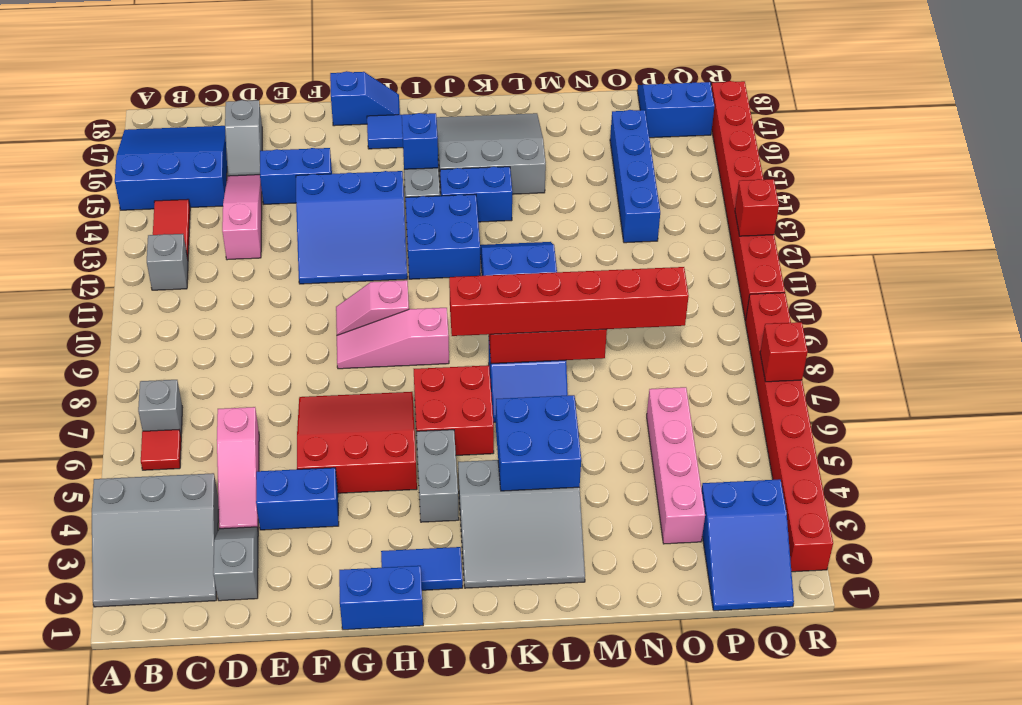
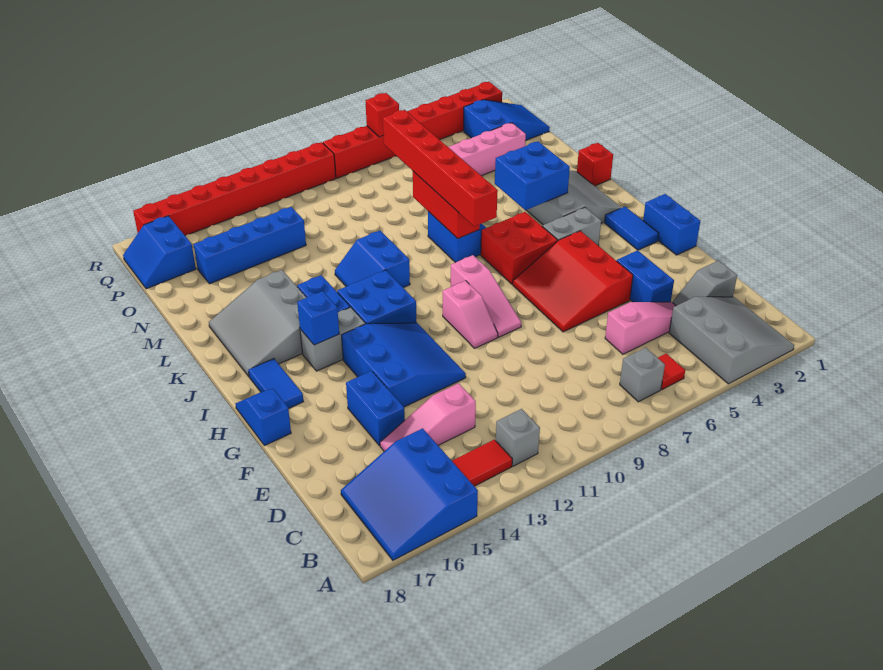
grey 1x2 slope [225,100,262,176] -> none
red 1x1 brick [735,179,779,236] -> red 1x1 brick moved to [577,143,613,186]

